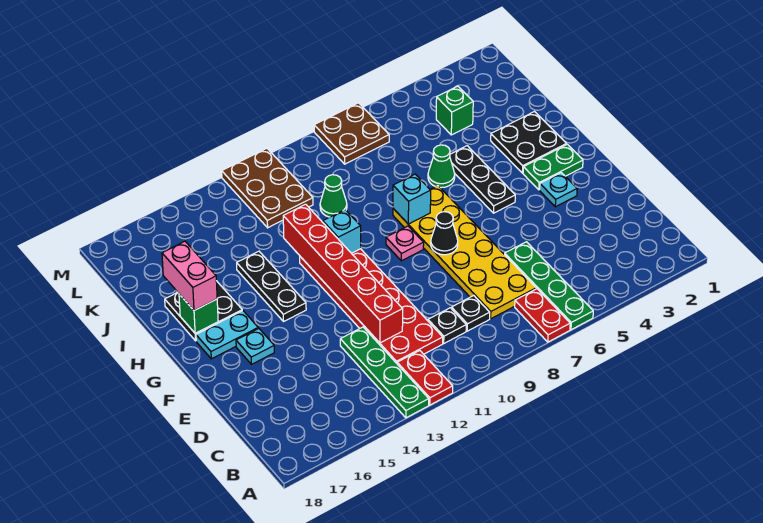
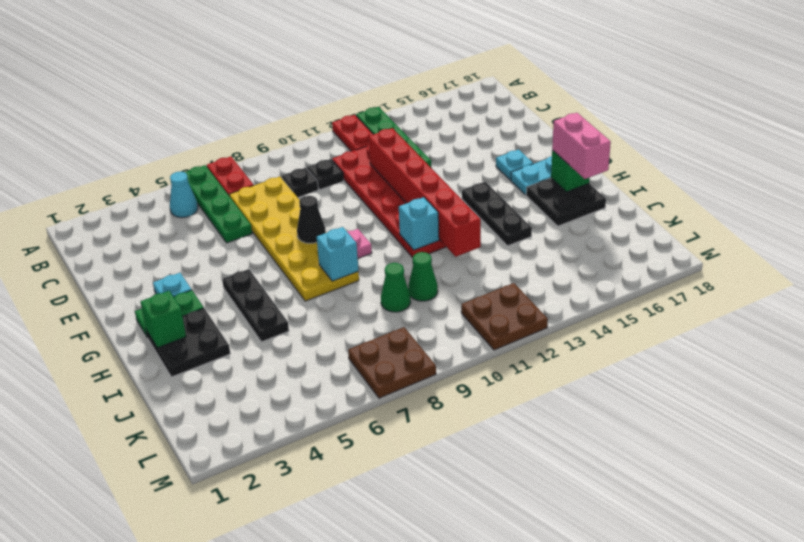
none -> cyan 1x1 cone [170,172,198,218]
green 1x1 cone [428,145,455,188] -> green 1x1 cone moved to [381,263,411,312]
green 1x1 brick [436,86,473,135] -> green 1x1 brick moved to [140,291,186,348]
brown 2x3 plate [222,148,313,228] -> brown 2x2 plate [461,283,548,350]

